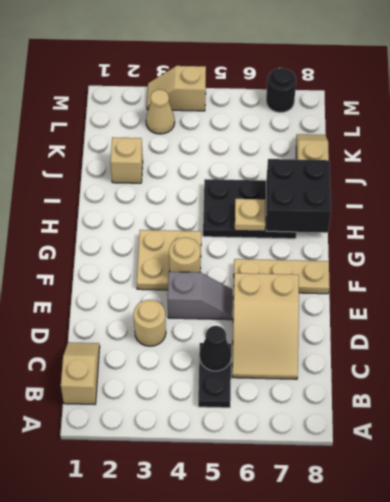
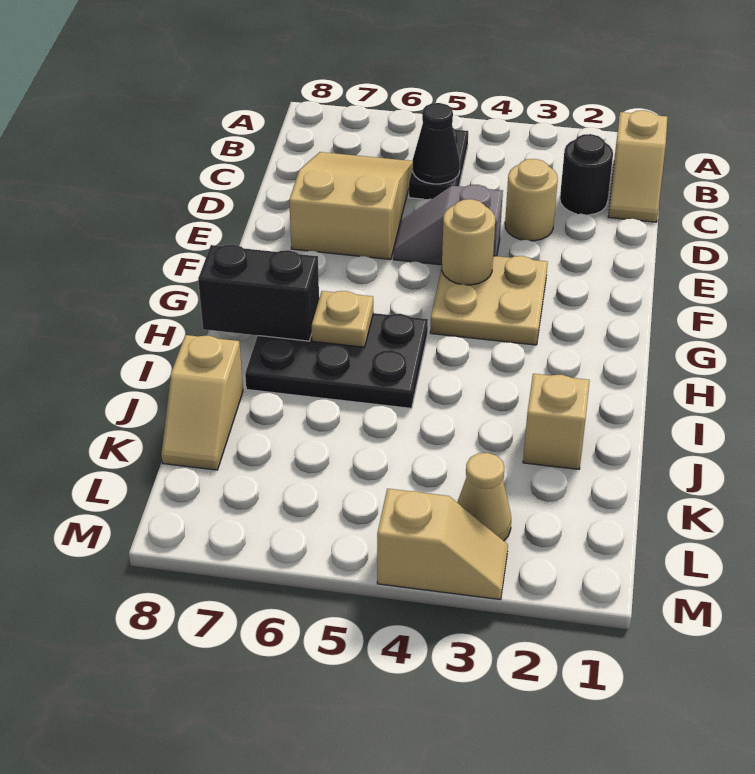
tan 1x3 plate [234,259,330,294] -> none
black 2x2 brick [266,159,331,233] -> black 1x2 brick [198,245,319,341]
black 1x1 round brick [266,68,296,113] -> black 1x1 round brick moved to [560,134,613,215]

